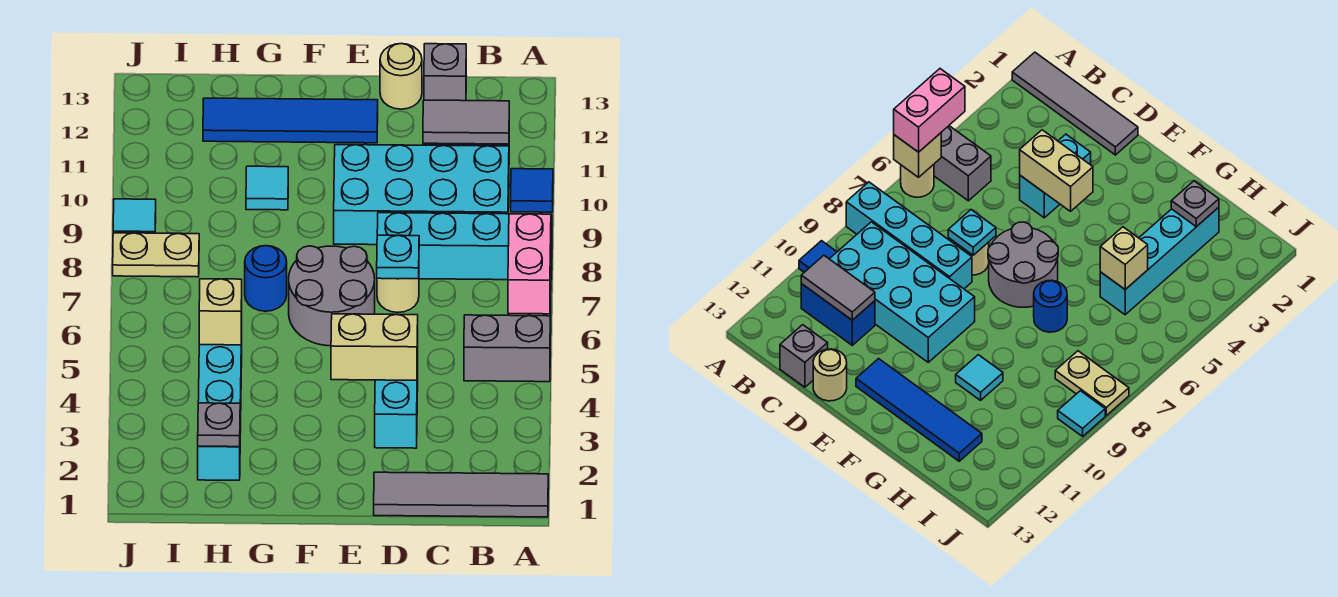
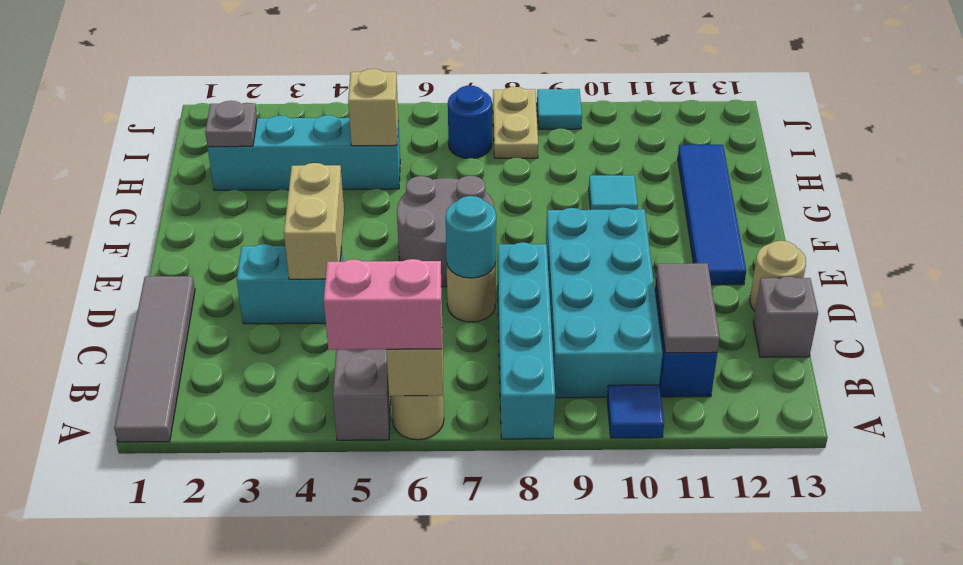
cyan 1x1 plate [377,235,419,279] -> cyan 1x1 round brick [446,196,496,278]
blue 1x1 round brick [245,246,287,311] -> blue 1x1 round brick moved to [448,86,492,158]

